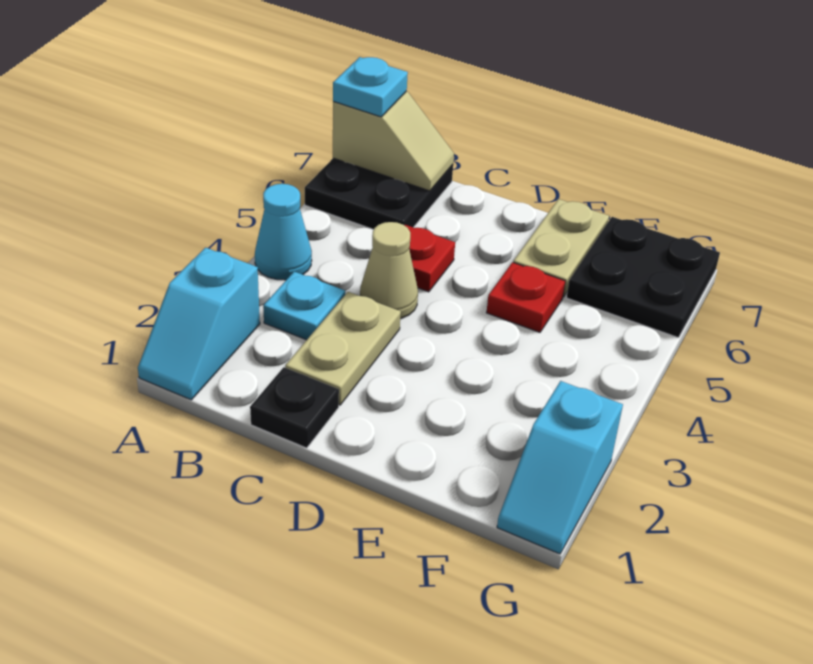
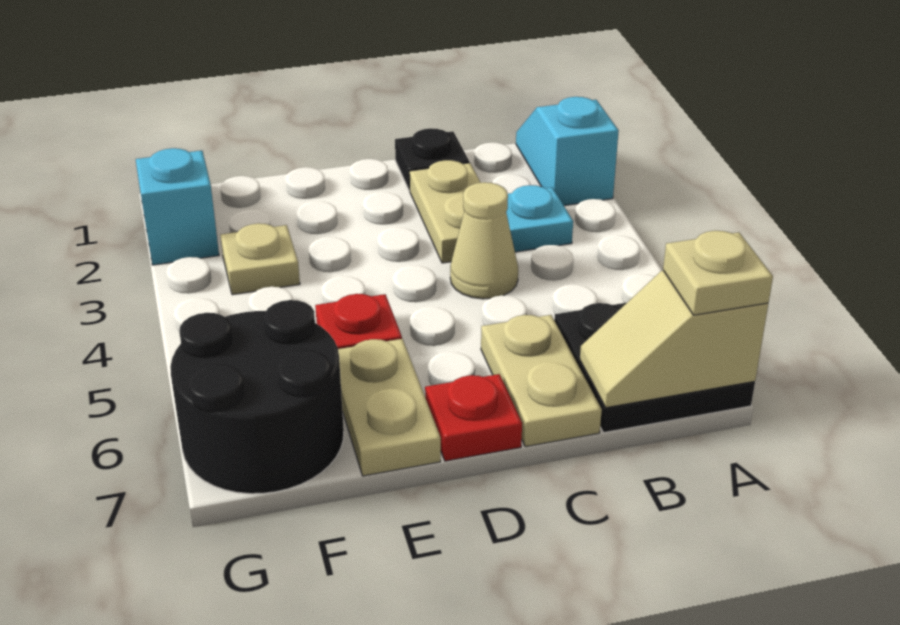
cyan 1x1 cone [255,184,312,280] -> none
cyan 1x1 plate [333,57,408,117] -> tan 1x1 plate [663,231,773,315]
red 1x1 plate [404,225,455,292] -> red 1x1 plate moved to [425,374,522,461]
none -> tan 1x2 plate [481,315,602,447]
none -> tan 1x1 plate [221,223,300,295]
black 2x2 plate [567,217,720,338] -> black 2x2 round brick [170,300,344,494]

